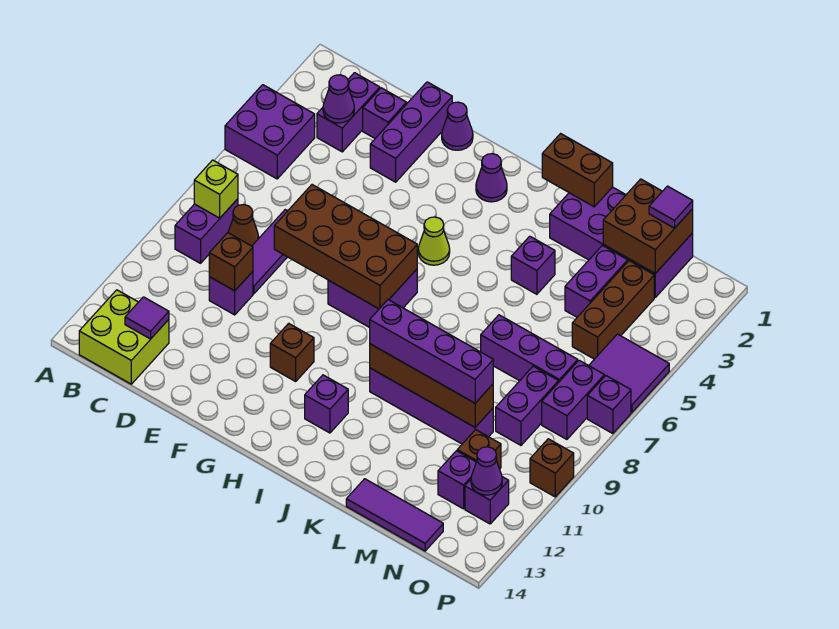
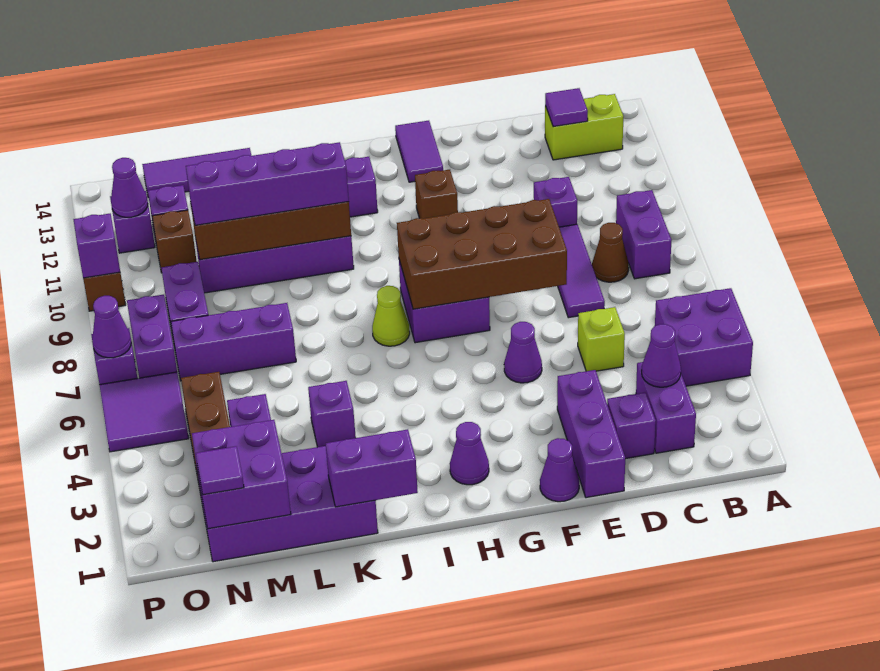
lime 1x1 brick [194,160,238,218] -> lime 1x1 brick moved to [578,307,625,371]
lime 2x2 brick [79,290,169,384] -> lime 1x2 brick [545,94,623,160]
brown 1x1 brick [209,233,253,291] -> none
none -> purple 1x1 cone [504,322,542,383]
none -> purple 1x2 tile [395,121,443,182]
lime 1x1 cone [418,217,450,265] -> lime 1x1 cone moved to [372,286,410,346]
brown 1x2 brick [542,134,613,207] -> purple 1x2 brick [326,429,418,507]
brown 2x2 brick [603,179,693,273] -> purple 2x2 brick [192,420,291,529]
none -> purple 1x1 cone [92,296,131,358]
none -> purple 1x1 brick [73,214,120,278]

